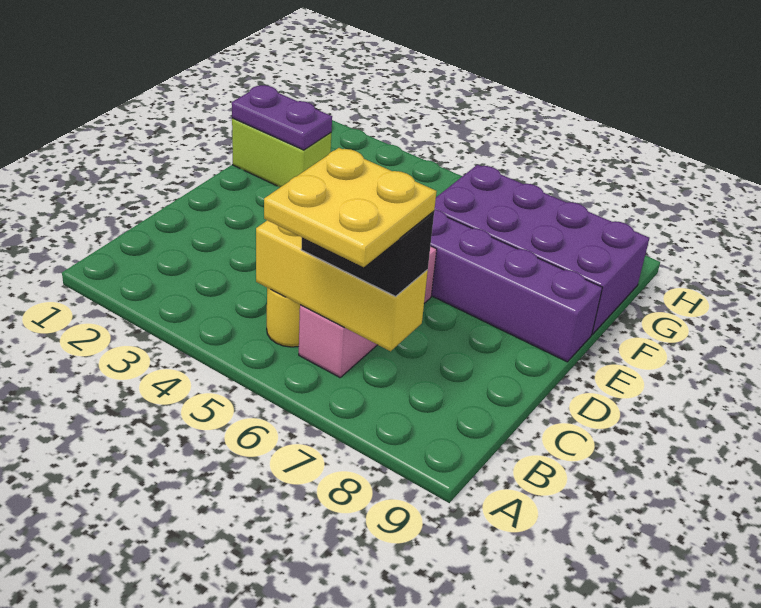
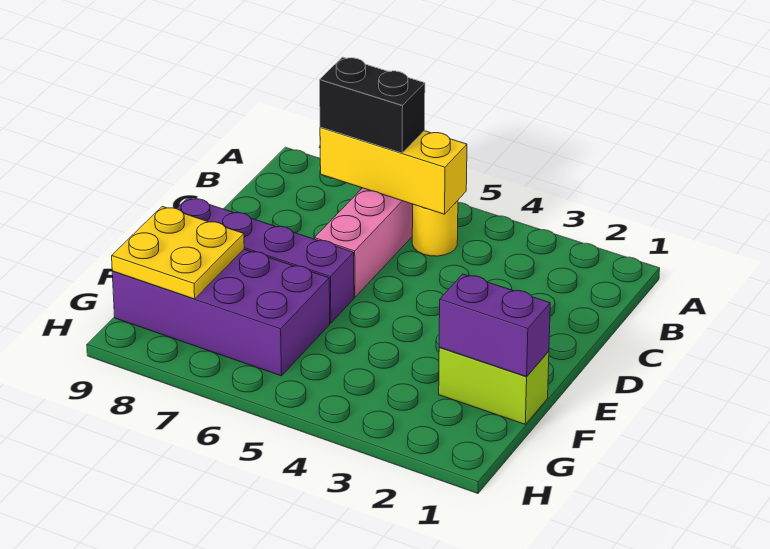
yellow 2x2 plate [264,148,437,267] -> yellow 2x2 plate moved to [112,206,244,299]
purple 1x2 plate [232,85,332,150] -> purple 1x2 brick [439,274,550,377]

